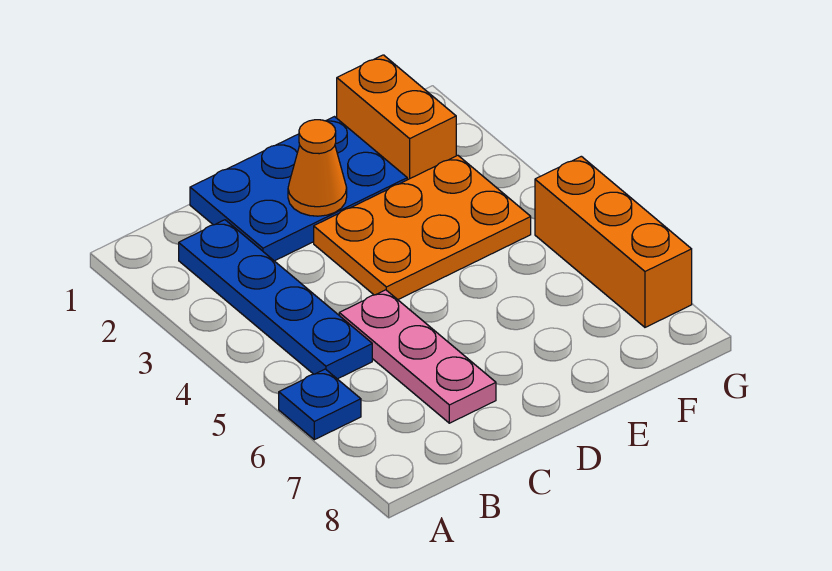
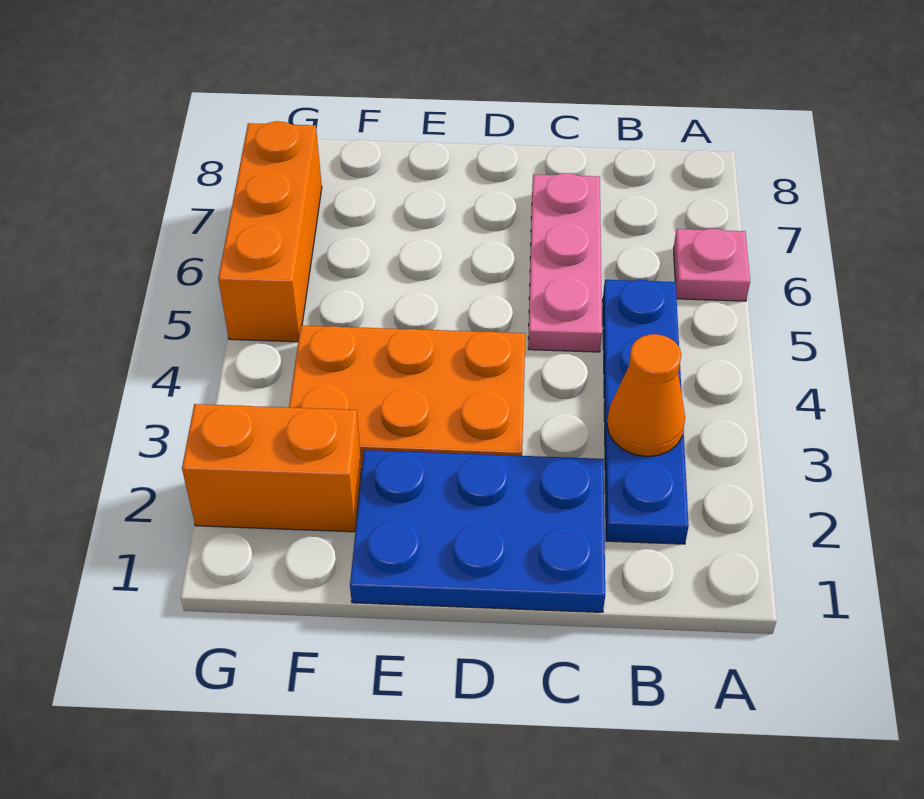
blue 1x1 plate [279,369,361,440] -> pink 1x1 plate [673,228,750,301]
orange 1x1 cone [288,120,347,216] -> orange 1x1 cone moved to [607,334,685,457]
orange 1x2 brick [337,55,456,180] -> orange 1x2 brick turned to [182,404,362,532]

